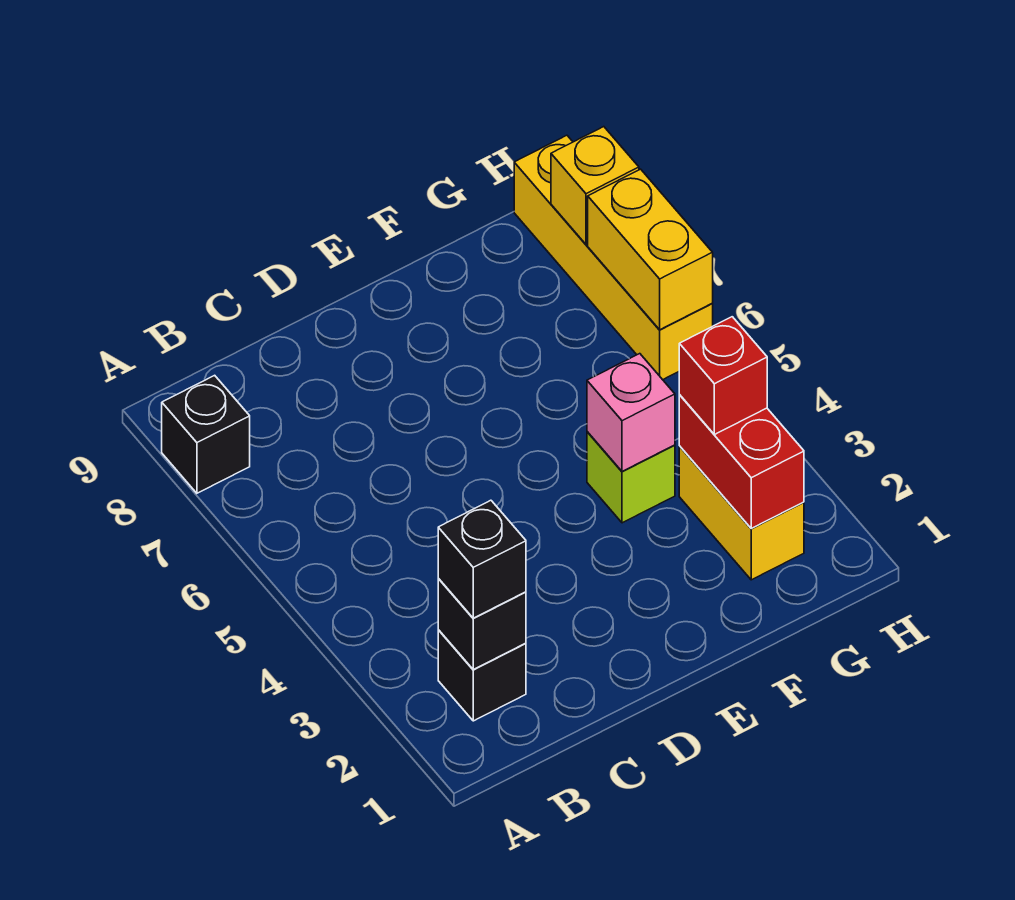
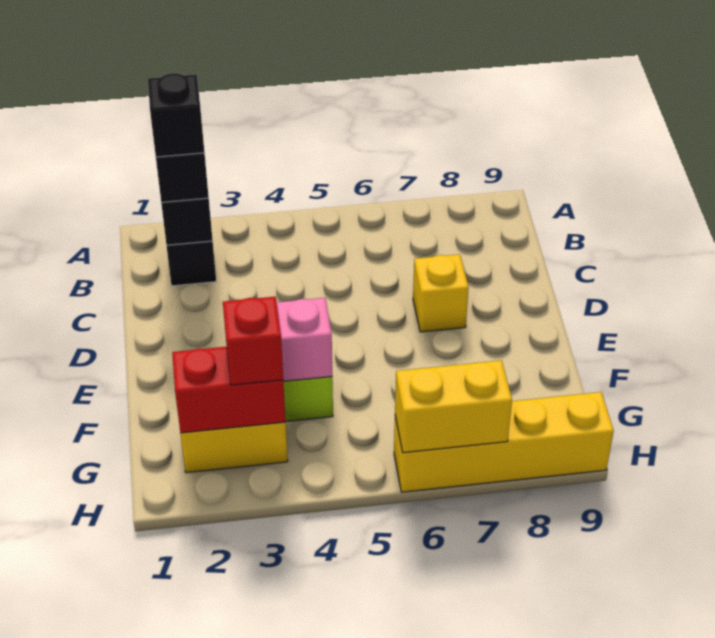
black 1x1 brick [162,375,250,493] -> black 1x1 brick moved to [148,73,205,157]
yellow 1x1 brick [551,127,639,244] -> yellow 1x1 brick moved to [413,254,469,332]

